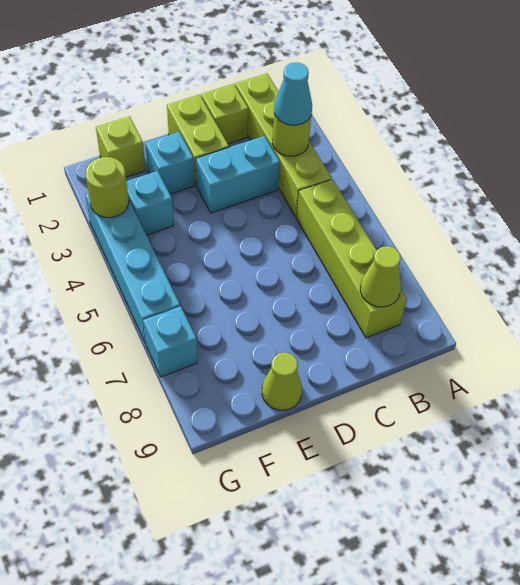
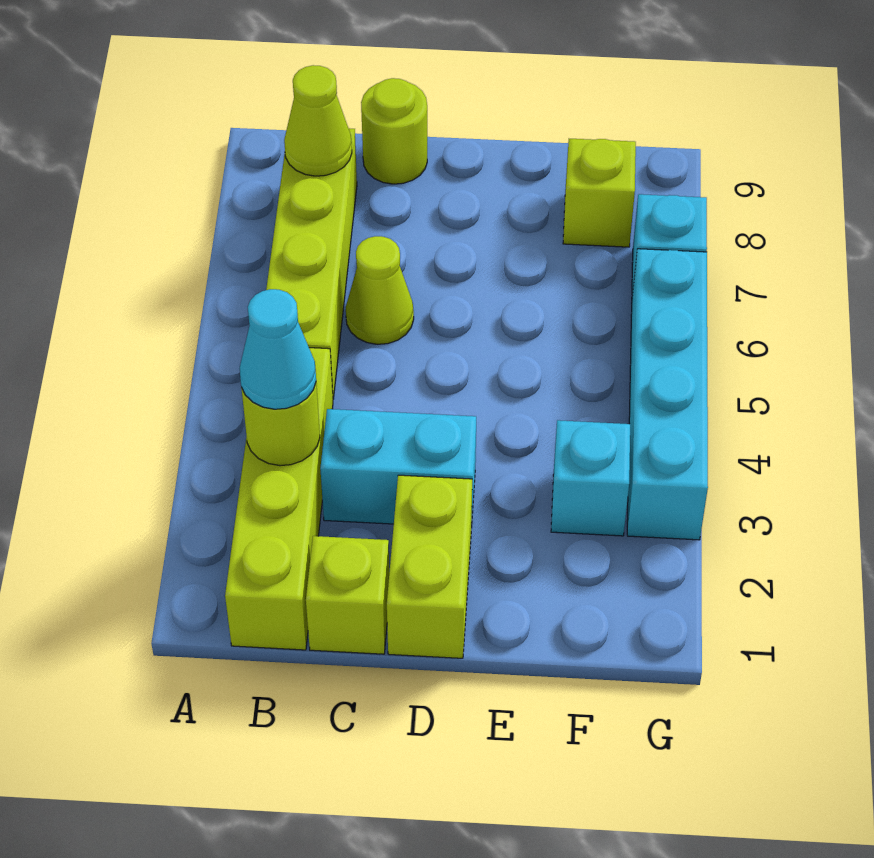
cyan 1x1 brick [145,132,194,194] -> none
lime 1x1 cone [262,352,302,410] -> lime 1x1 cone moved to [346,236,414,344]
lime 1x1 brick [96,116,146,177] -> lime 1x1 brick moved to [563,139,636,247]
lime 1x1 round brick [85,157,129,218] -> lime 1x1 round brick moved to [361,78,427,184]

